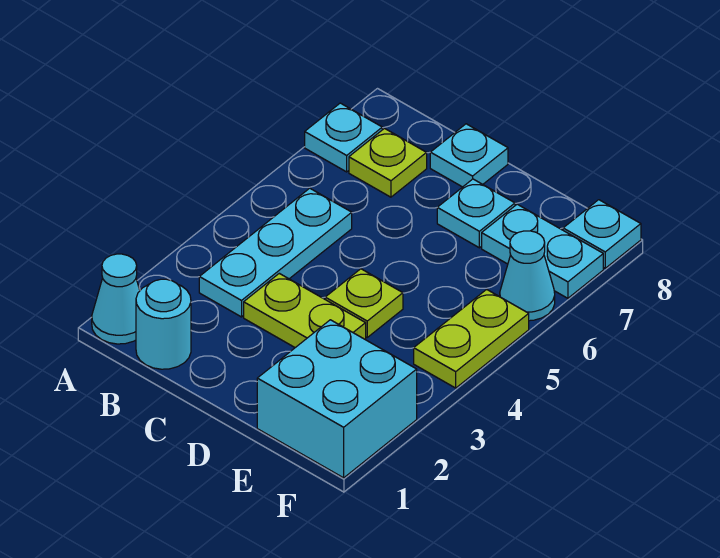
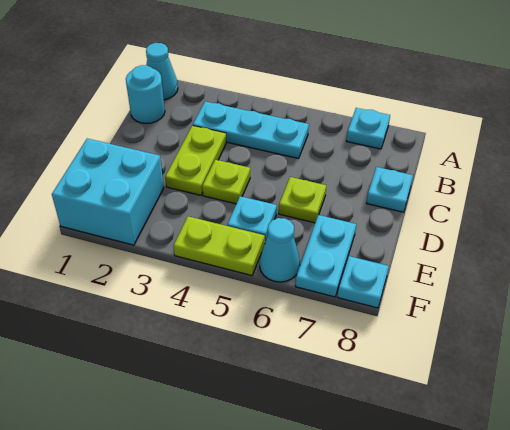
lime 1x1 plate [349,129,427,197] -> lime 1x1 plate moved to [279,177,326,223]
cyan 1x1 plate [437,179,515,248] -> cyan 1x1 plate moved to [227,196,277,244]

